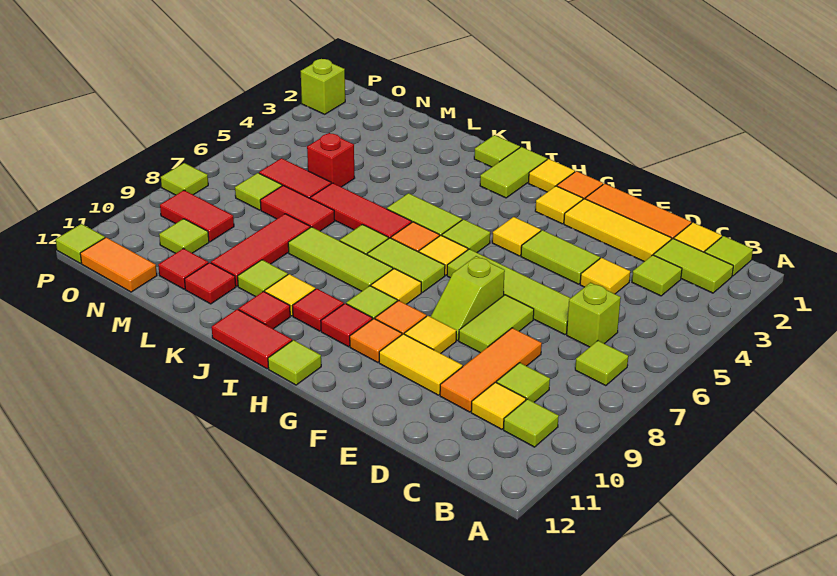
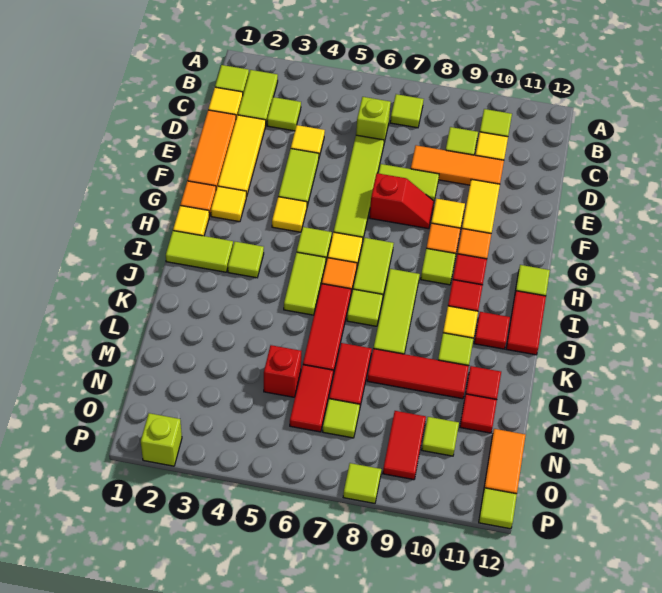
lime 1x2 slope [431,256,505,340] -> red 1x2 slope [369,173,434,229]
yellow 1x1 tile [371,269,421,304] -> none
lime 1x1 tile [474,135,520,167] -> lime 1x1 tile moved to [228,242,264,278]

